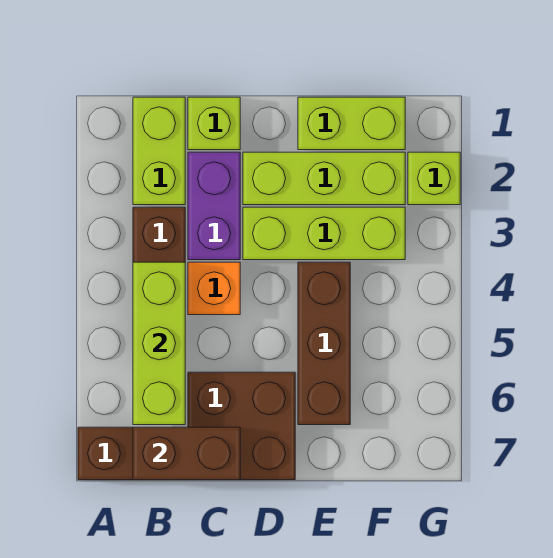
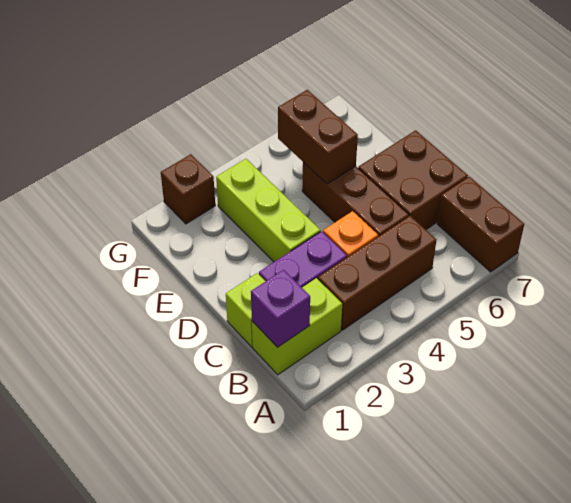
none -> purple 1x1 brick [251,270,310,347]
lime 1x3 brick [133,262,185,425] -> none
brown 1x2 brick [133,427,240,480] -> brown 1x2 brick moved to [278,90,358,184]
lime 1x3 brick [243,152,405,205] -> none
lime 1x2 brick [298,97,405,150] -> none
brown 1x3 brick [298,262,350,425] -> brown 1x3 brick turned to [302,162,409,237]
lime 1x1 brick [408,152,460,205] -> brown 1x1 brick [161,154,215,224]

